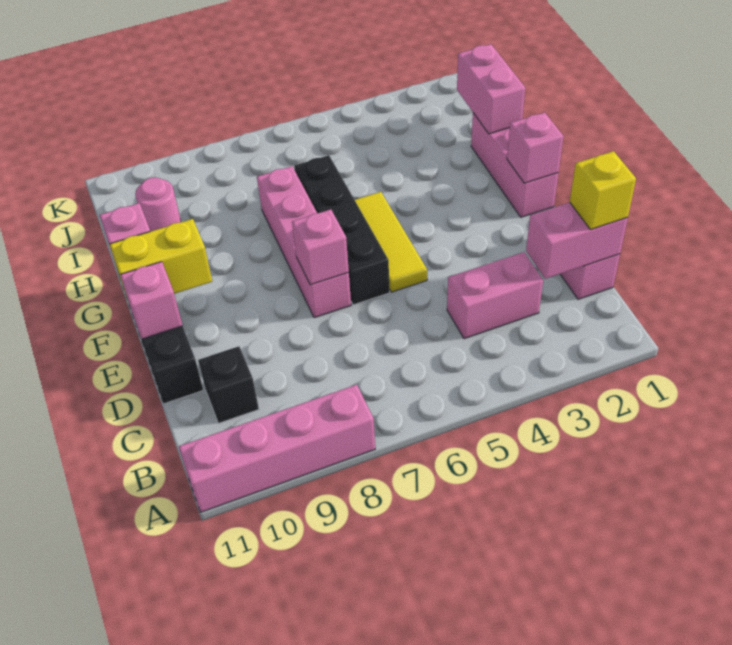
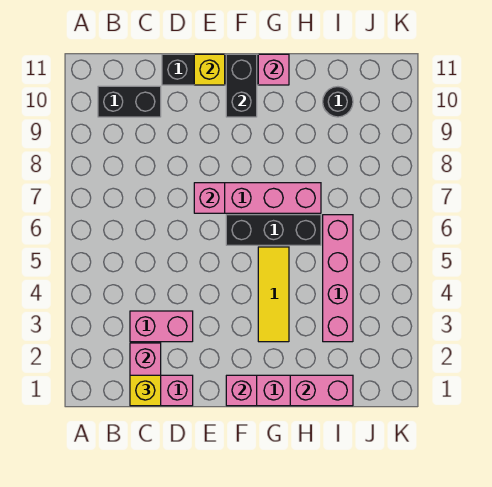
pink 1x4 brick [179,385,375,512] -> pink 1x4 brick moved to [323,215,353,342]
pink 1x2 brick [447,252,543,339] -> pink 1x2 brick turned to [130,311,193,342]
black 1x1 brick [198,346,259,423] -> black 1x2 brick [98,86,161,117]
yellow 1x3 tile [355,192,427,292] -> yellow 1x3 tile turned to [258,247,289,342]
black 1x4 brick [294,155,390,305] -> black 1x3 brick [226,215,321,245]
pink 1x1 brick [120,262,183,339] -> yellow 1x1 brick [194,54,225,85]
yellow 1x2 brick [110,219,212,294] -> black 1x2 brick [226,54,257,117]
pink 1x1 round brick [135,177,181,231] -> black 1x1 round brick [323,87,353,117]

